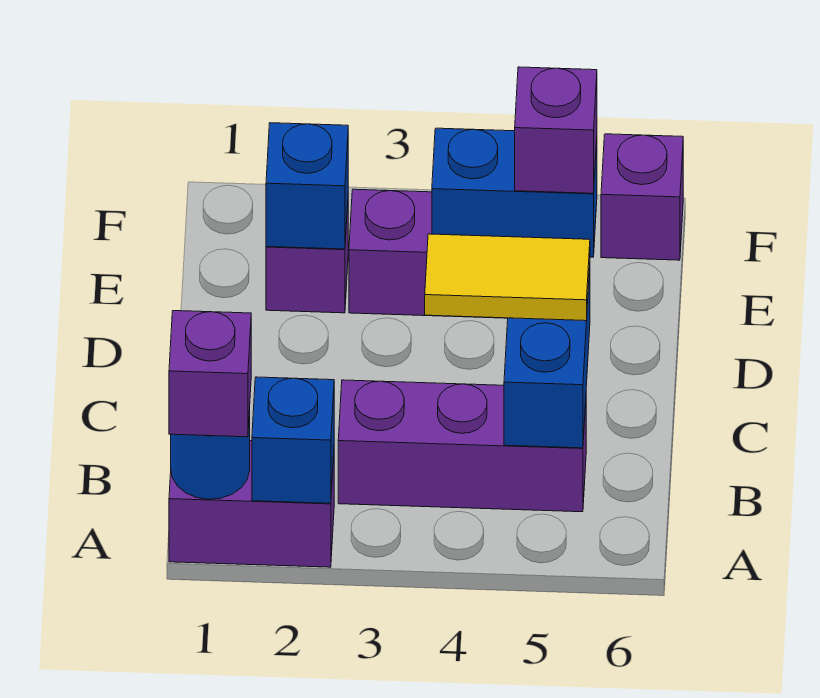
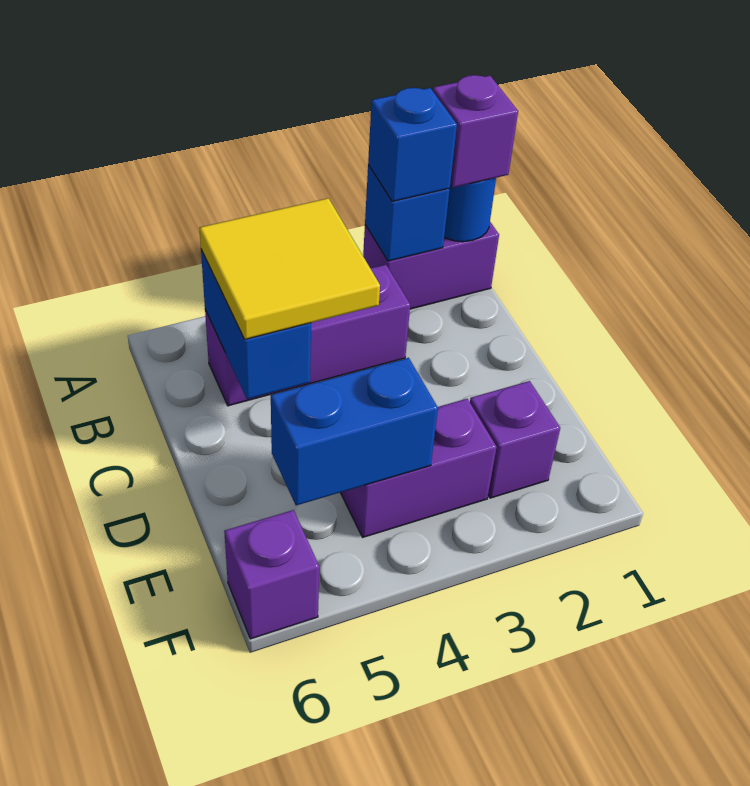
yellow 1x2 tile [425,234,590,321] -> yellow 2x2 tile [199,198,380,339]
blue 1x1 brick [266,123,348,249] -> blue 1x1 brick moved to [368,88,457,202]
purple 1x1 brick [515,67,597,193] -> none

